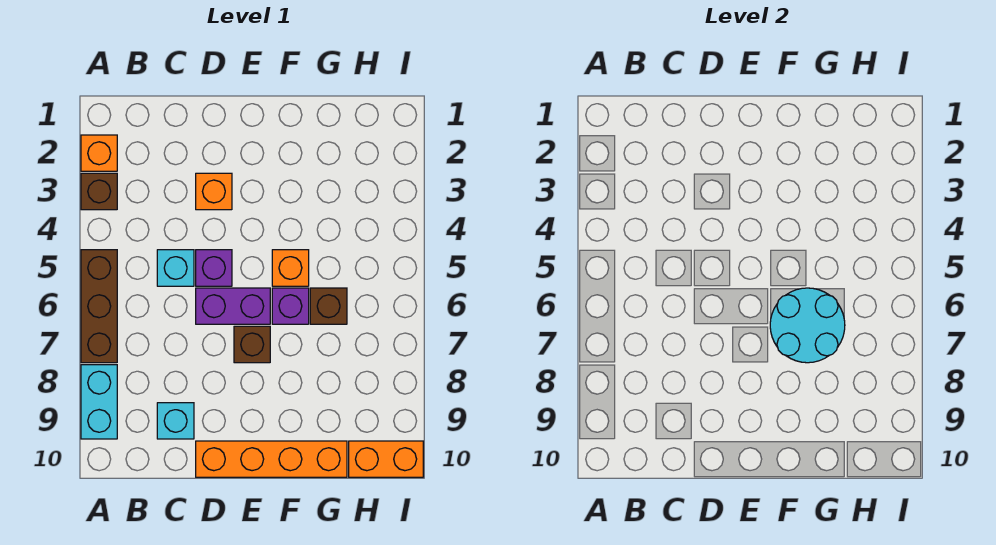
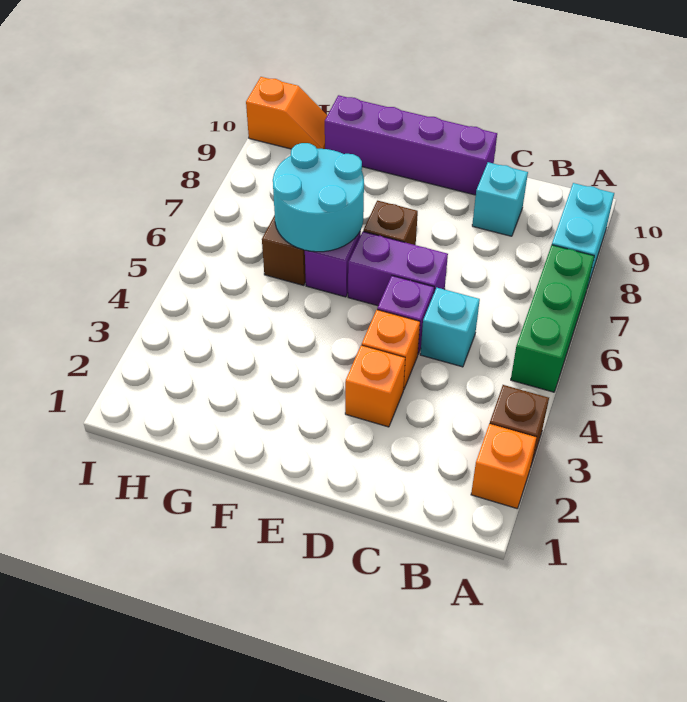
brown 1x3 brick [81,250,117,363] -> green 1x3 brick [511,245,594,392]
orange 1x4 brick [196,441,347,477] -> purple 1x4 brick [325,95,497,195]
orange 1x1 brick [272,250,309,286] -> orange 1x1 brick moved to [362,310,420,390]
orange 1x2 brick [349,441,423,477] -> orange 1x2 slope [246,77,327,149]

